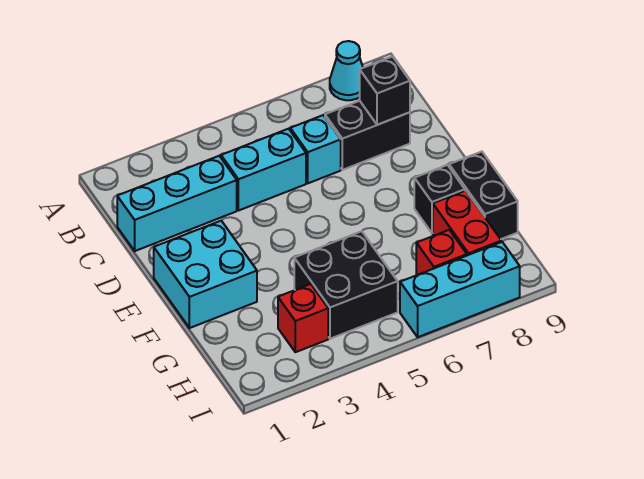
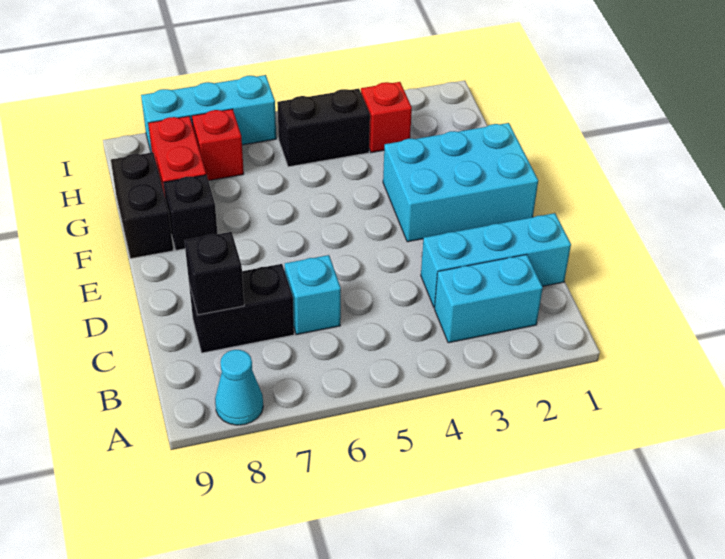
cyan 1x2 brick [221,129,306,211] -> cyan 1x2 brick moved to [435,254,543,343]
cyan 2x2 brick [154,221,257,328] -> cyan 2x3 brick [383,123,538,242]
black 2x2 brick [294,231,398,339] -> black 1x2 brick [277,89,370,167]

